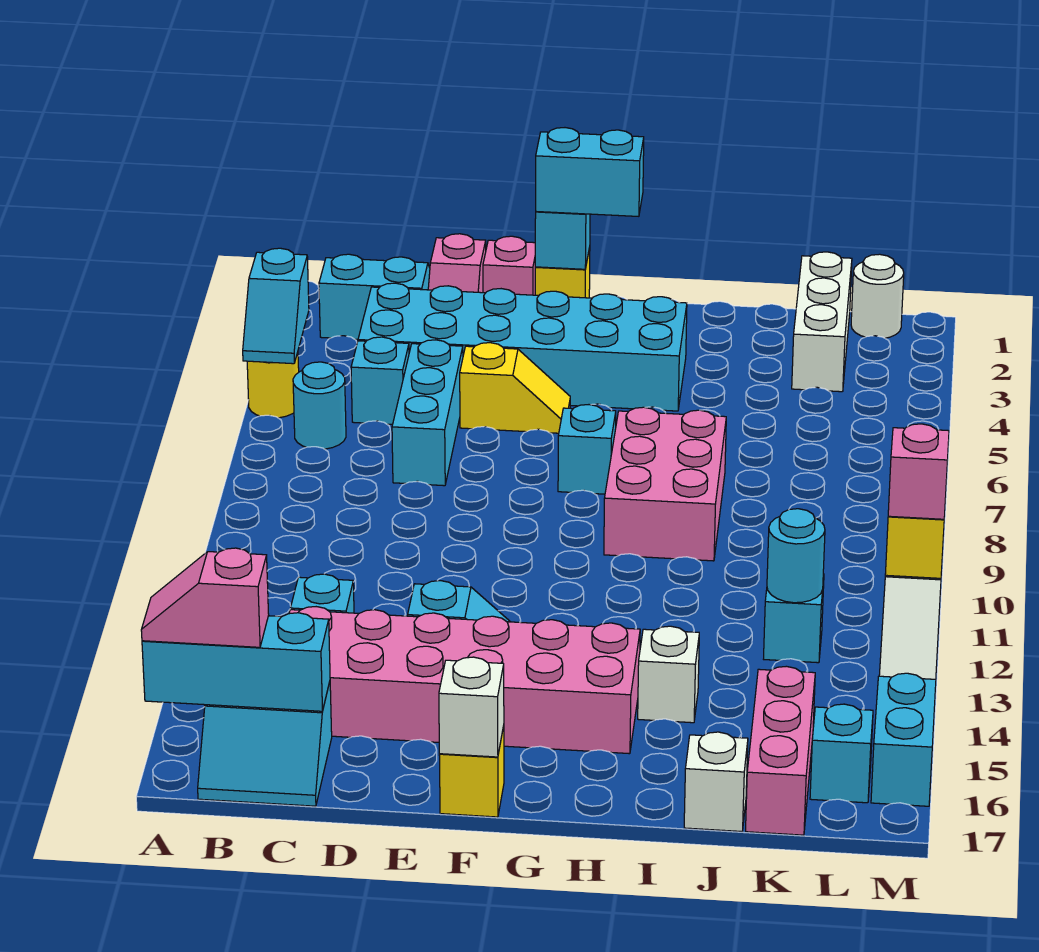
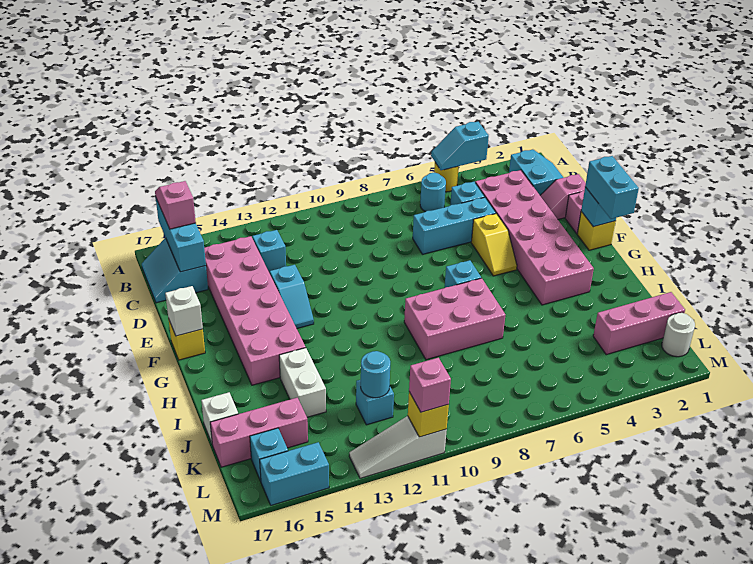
cyan 2x6 brick [358,283,687,411] -> pink 2x6 brick [475,170,594,305]
white 1x1 brick [638,626,699,723] -> white 1x2 brick [279,348,326,417]
white 1x3 brick [792,252,852,392] -> pink 1x3 brick [593,292,685,355]

